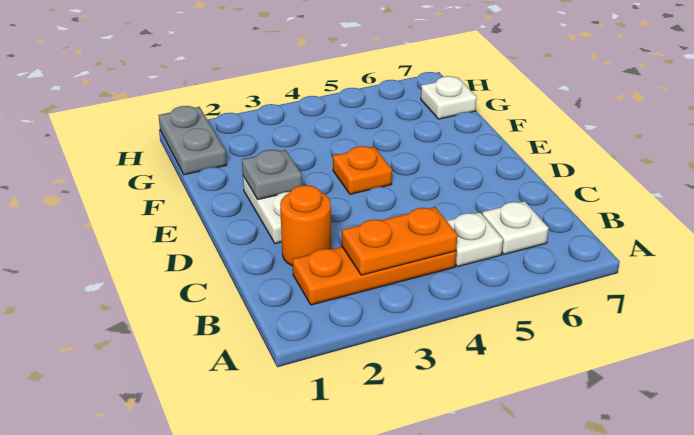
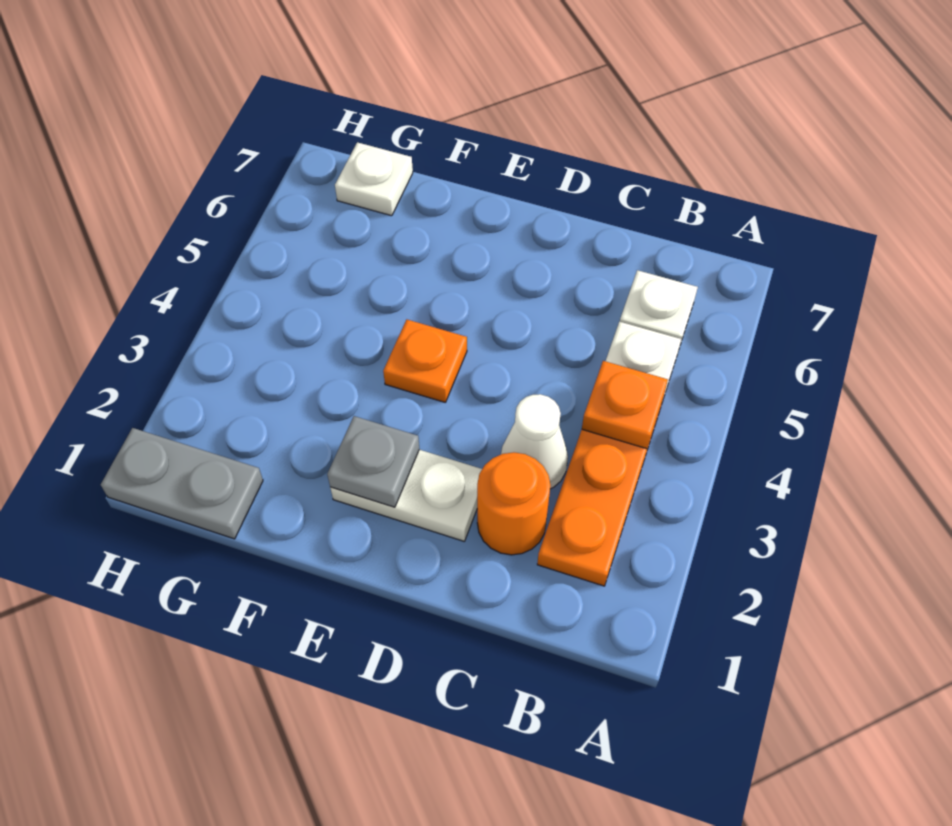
orange 1x2 plate [342,207,457,275] -> orange 1x1 plate [582,361,668,449]
none -> white 1x1 cone [501,394,568,489]

